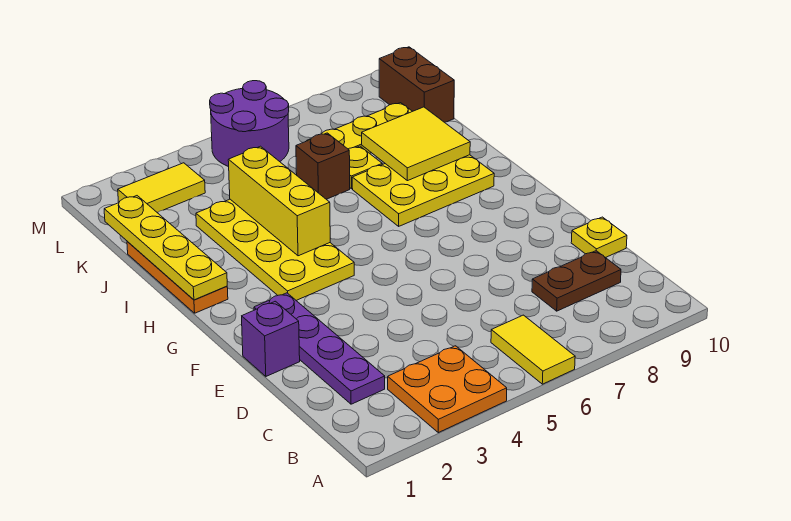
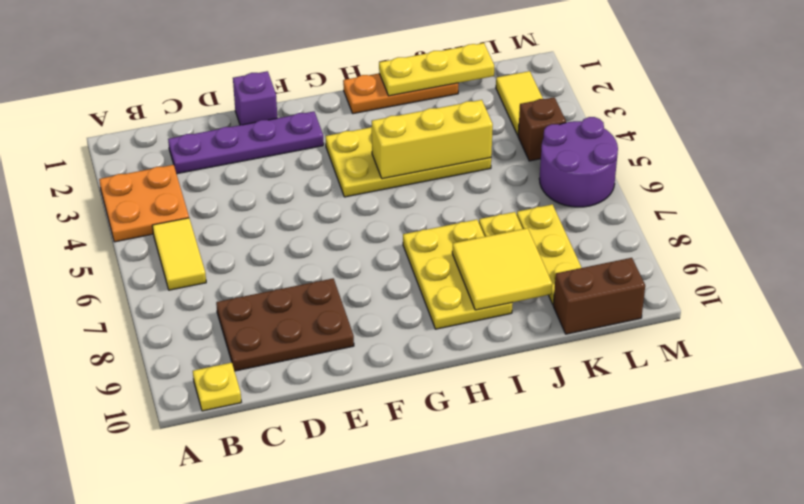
yellow 1x2 tile [491,315,575,384] -> yellow 1x2 tile turned to [152,218,206,290]
brown 1x2 plate [532,251,621,311] -> brown 2x3 plate [216,279,354,371]
yellow 1x1 plate [571,217,627,258] -> yellow 1x1 plate moved to [193,363,241,411]
yellow 1x4 plate [104,196,227,300] -> yellow 1x3 plate [379,43,494,96]
brown 1x1 brick [296,133,350,199] -> brown 1x1 brick moved to [518,97,566,161]

